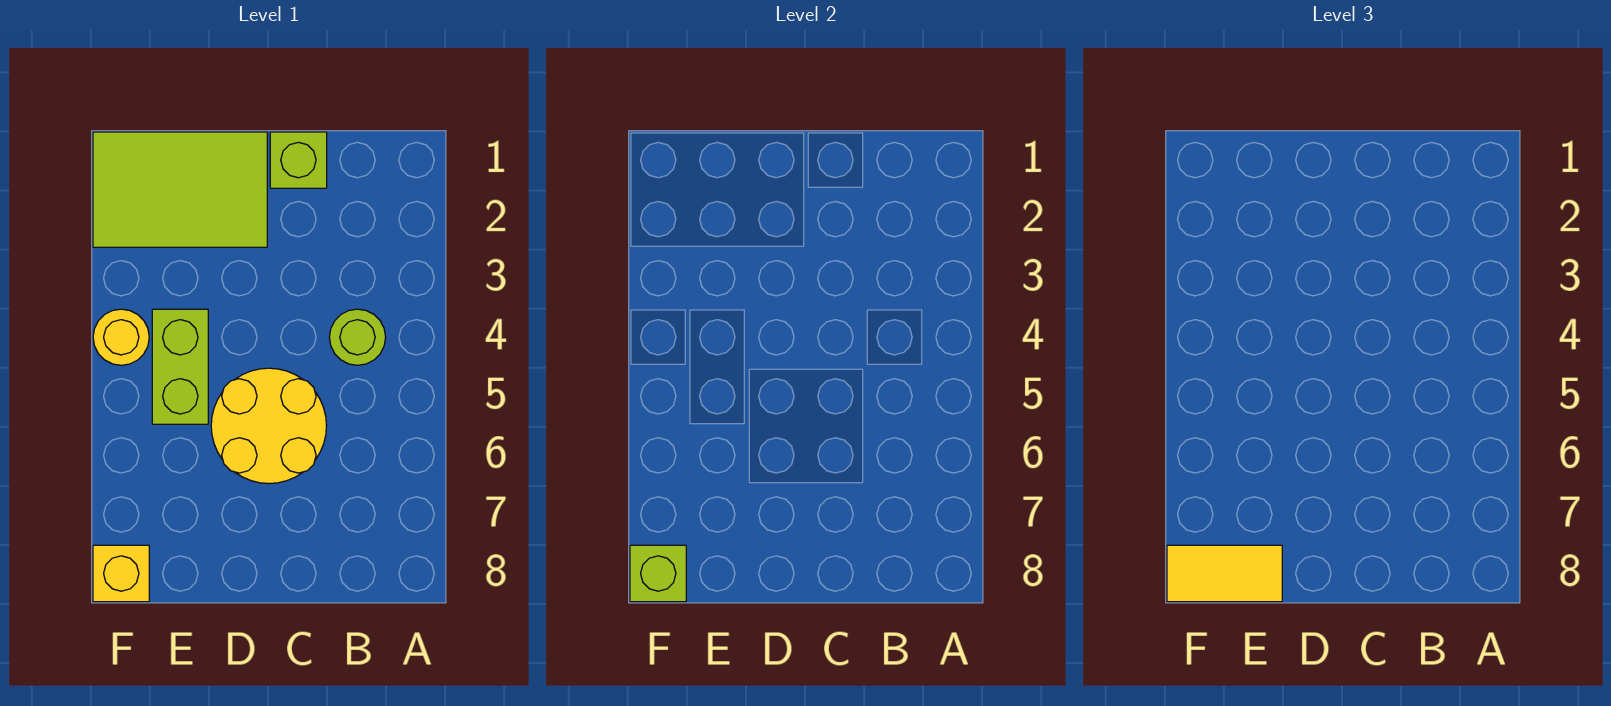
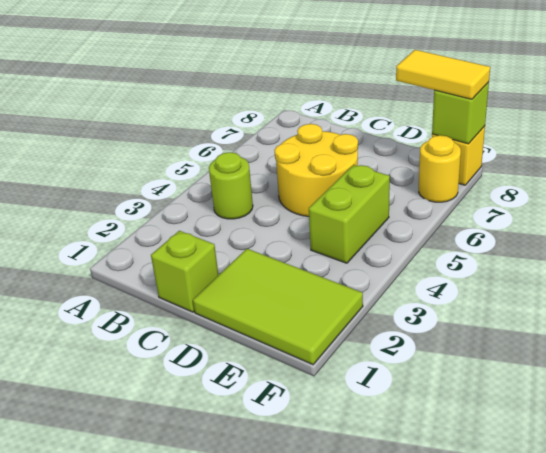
yellow 1x1 round brick [93,309,149,365] -> yellow 1x1 round brick moved to [419,135,461,202]

